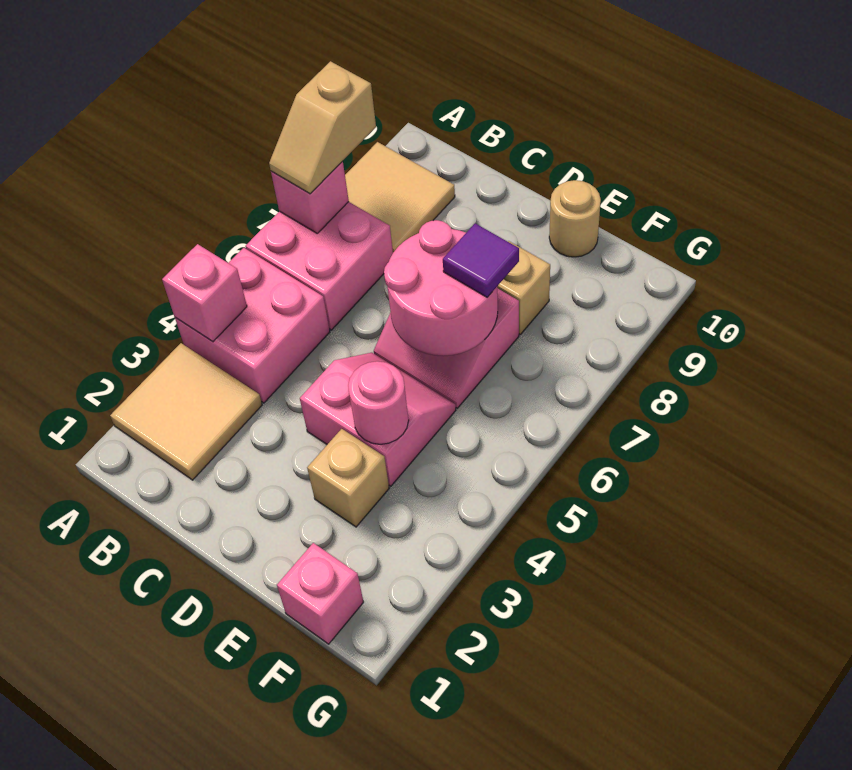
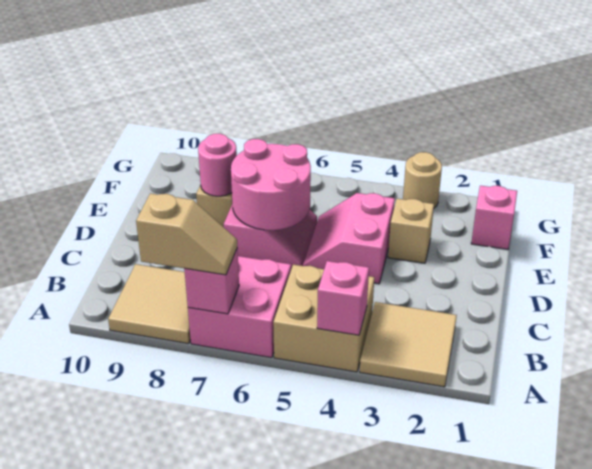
pink 2x2 brick [175,248,330,403] -> tan 2x2 brick [273,265,374,372]
pink 1x1 round brick [348,361,409,444] -> pink 1x1 round brick moved to [198,134,237,196]
purple 1x1 tile [443,223,519,297] -> none
tan 1x1 round brick [549,180,601,257] -> tan 1x1 round brick moved to [403,152,442,208]

